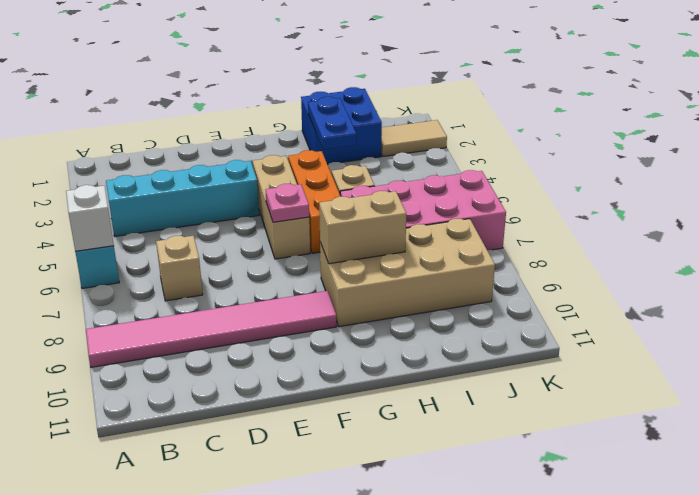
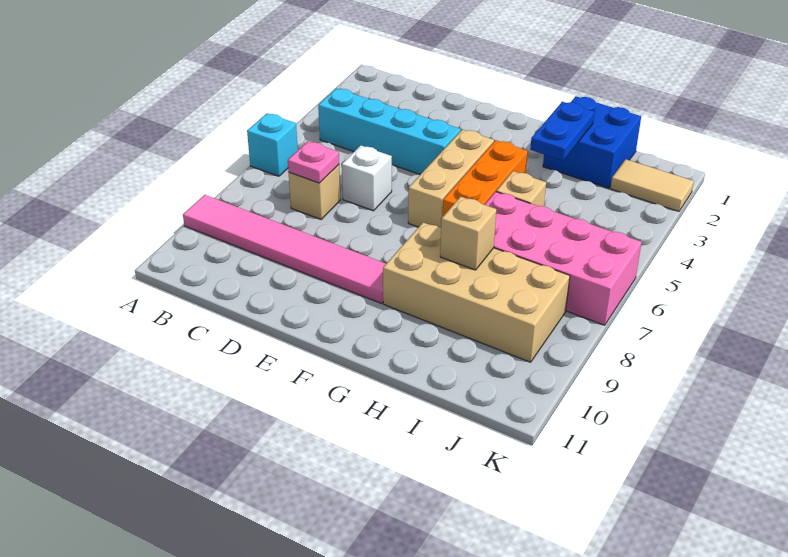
white 1x1 brick [66,185,114,251] -> white 1x1 brick moved to [342,145,392,211]
pink 1x1 plate [265,184,309,222] -> pink 1x1 plate moved to [288,141,339,183]
tan 1x2 brick [319,191,406,264] -> tan 1x1 brick [440,197,496,270]

